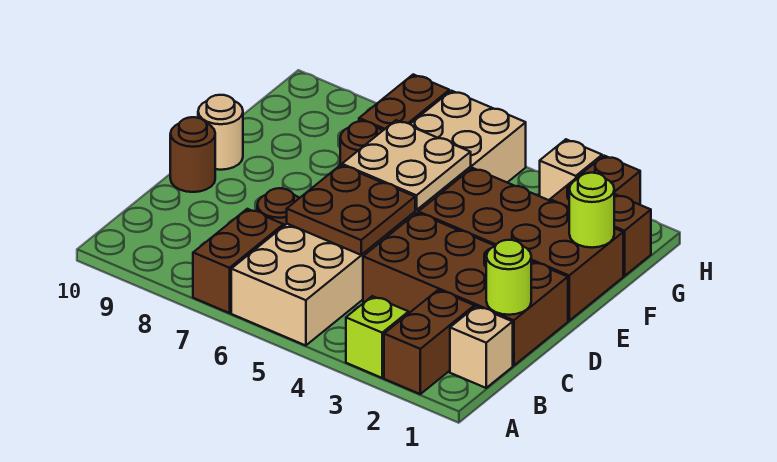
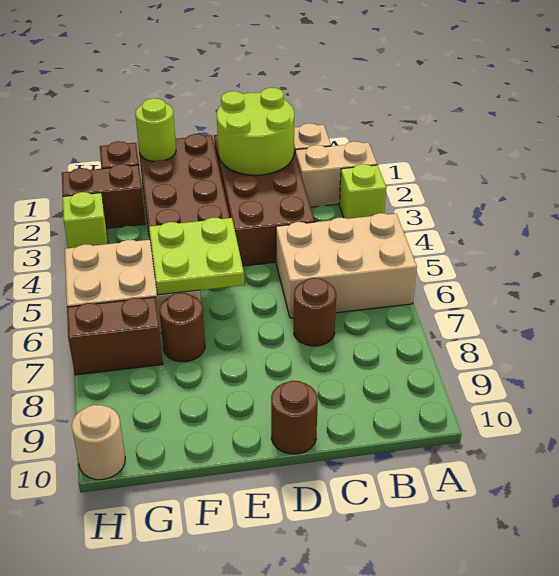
brown 1x2 brick [384,290,474,394] -> tan 1x2 brick [295,141,377,207]
brown 1x2 brick [193,209,284,313] -> none
lime 1x1 round brick [486,240,531,315] -> lime 2x2 round brick [217,88,294,175]
brown 2x2 plate [287,165,415,255] -> none
tan 2x2 plate [342,120,471,210] -> lime 2x2 plate [149,218,244,295]
tan 1x1 round brick [198,95,243,170] -> tan 1x1 round brick moved to [72,405,125,480]
tan 1x1 brick [540,139,602,201] -> lime 1x1 brick [63,192,108,248]

